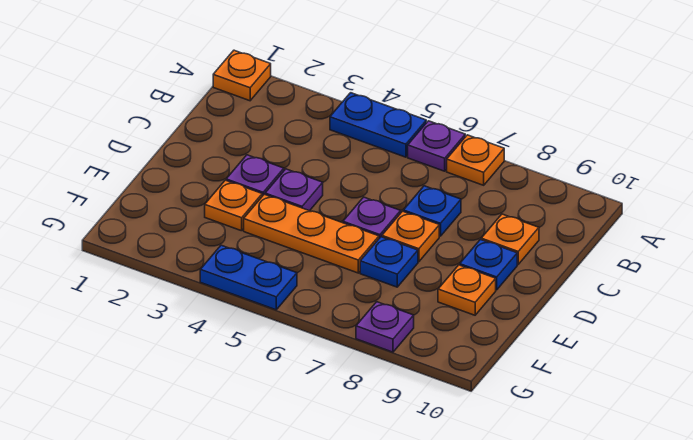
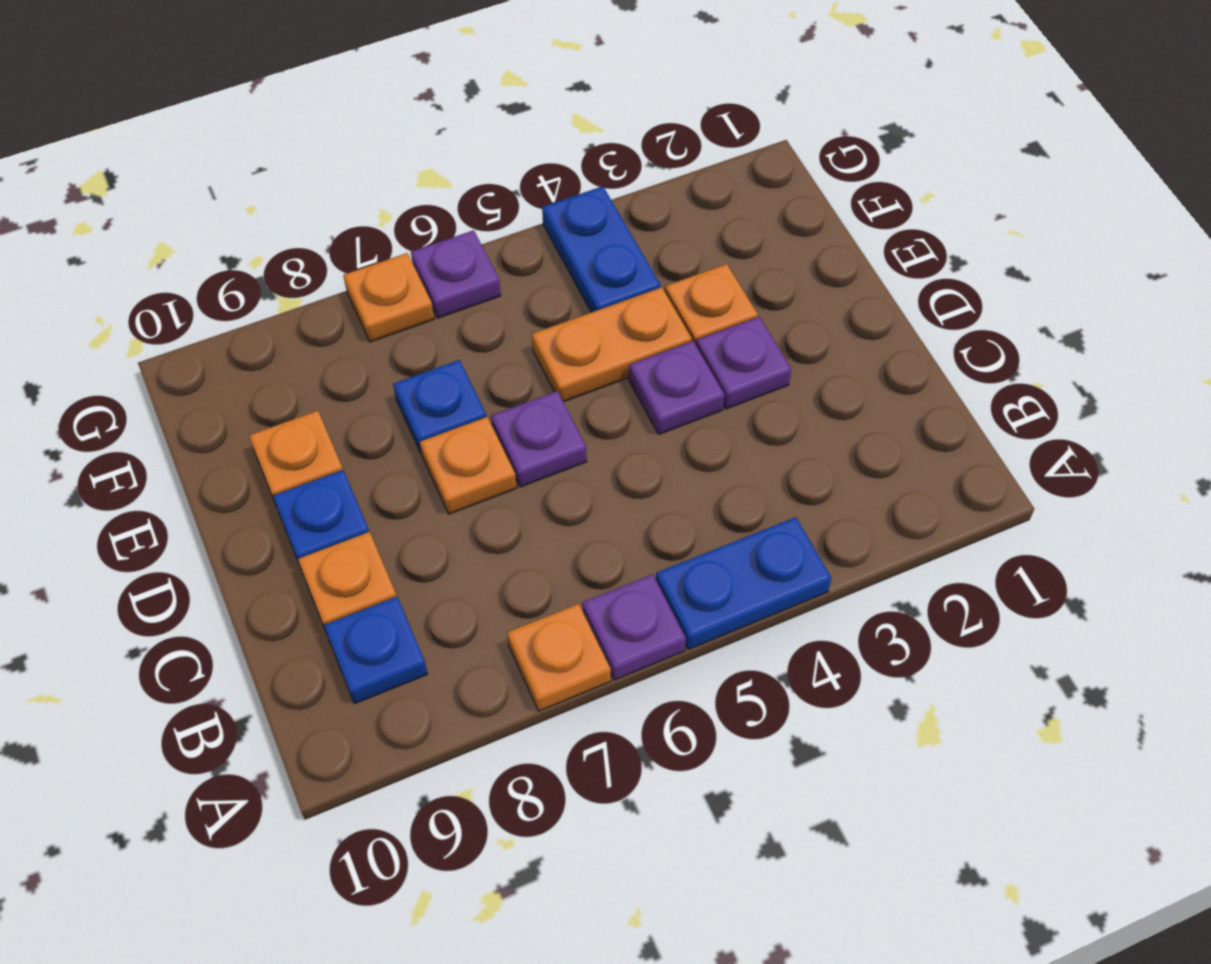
orange 1x1 plate [213,50,271,101] -> orange 1x1 plate moved to [343,253,434,342]
blue 1x1 plate [403,186,461,236] -> blue 1x1 plate moved to [324,597,428,704]
orange 1x3 plate [244,194,379,273] -> orange 1x2 plate [532,287,692,402]
blue 1x2 plate [200,245,297,310] -> blue 1x2 plate turned to [542,186,660,312]
purple 1x1 plate [356,302,414,352] -> purple 1x1 plate moved to [411,230,501,318]

